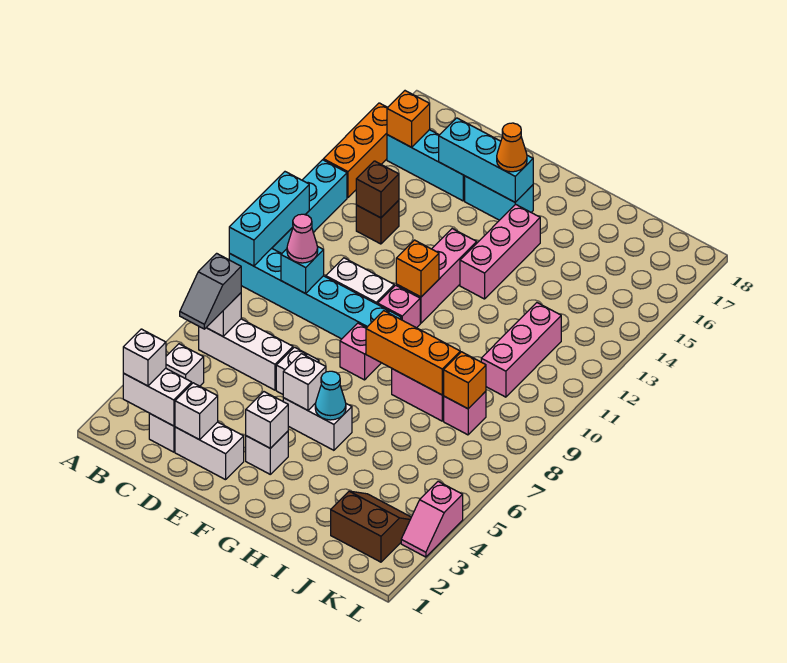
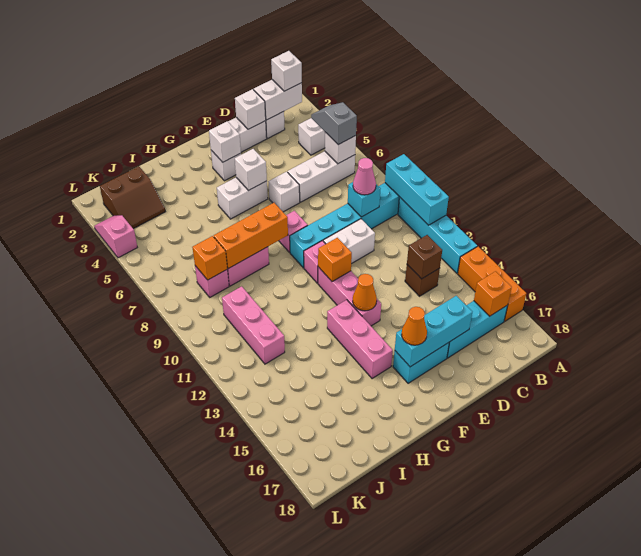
none -> orange 1x1 cone [353,274,377,311]
cyan 1x1 cone [315,371,346,420] -> none

